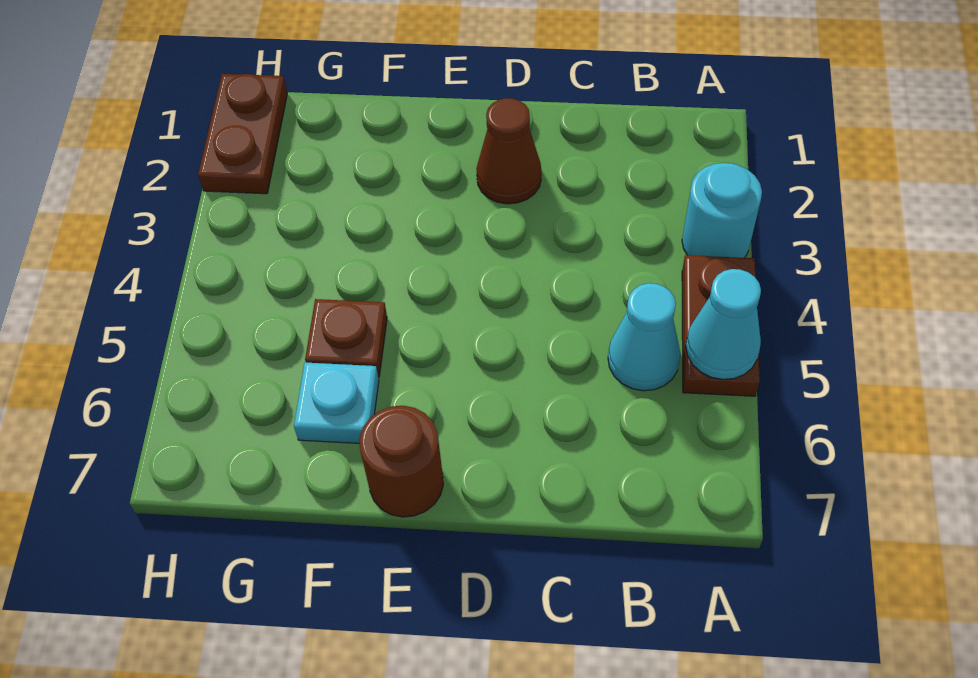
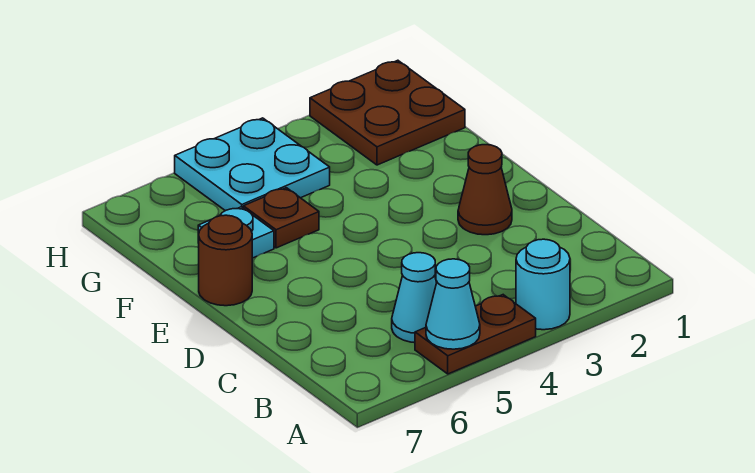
none -> cyan 2x2 plate [175,118,330,211]
brown 1x2 plate [198,74,287,194] -> brown 2x2 plate [310,60,465,165]

